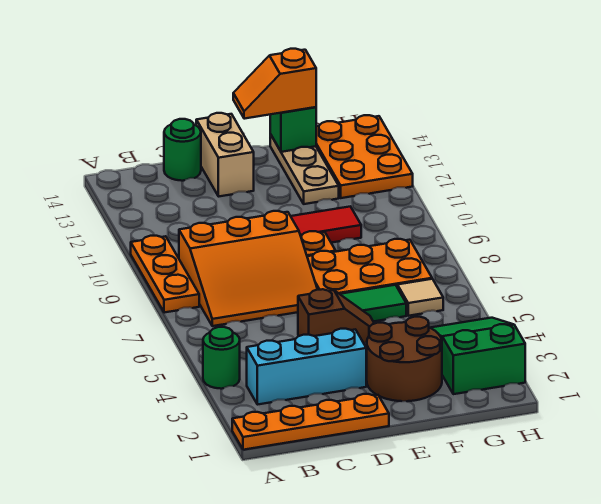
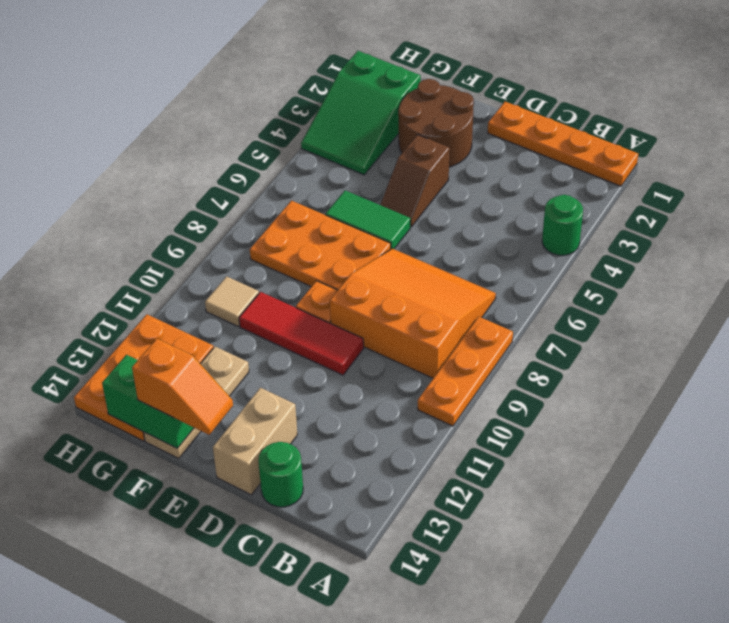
cyan 1x3 brick [247,329,366,405] -> none
brown 1x2 slope [298,289,374,343] -> brown 1x2 slope turned to [381,135,450,227]
green 1x1 brick [270,107,316,152] -> green 1x2 brick [102,355,194,448]
tan 1x1 tile [397,279,443,316] -> tan 1x1 tile moved to [205,276,259,326]

